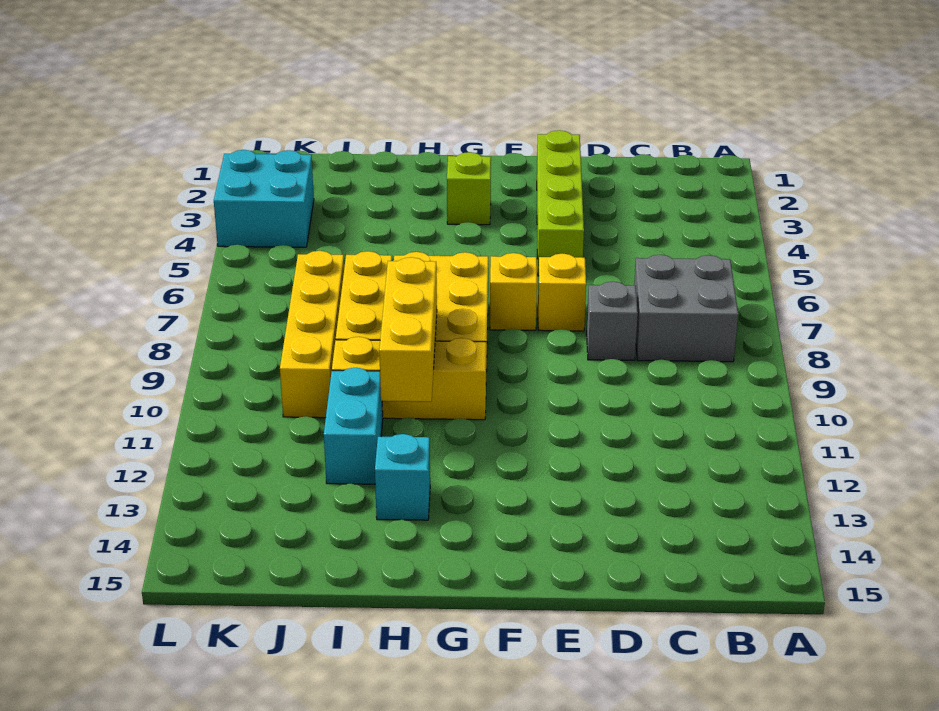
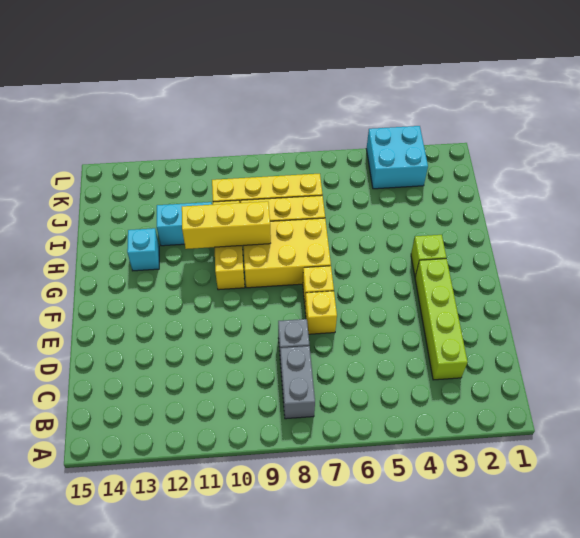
grey 2x2 brick [634,255,738,362] -> grey 1x2 brick [280,346,315,419]
lime 1x4 brick [537,130,584,276] -> lime 1x4 brick turned to [415,259,468,380]

